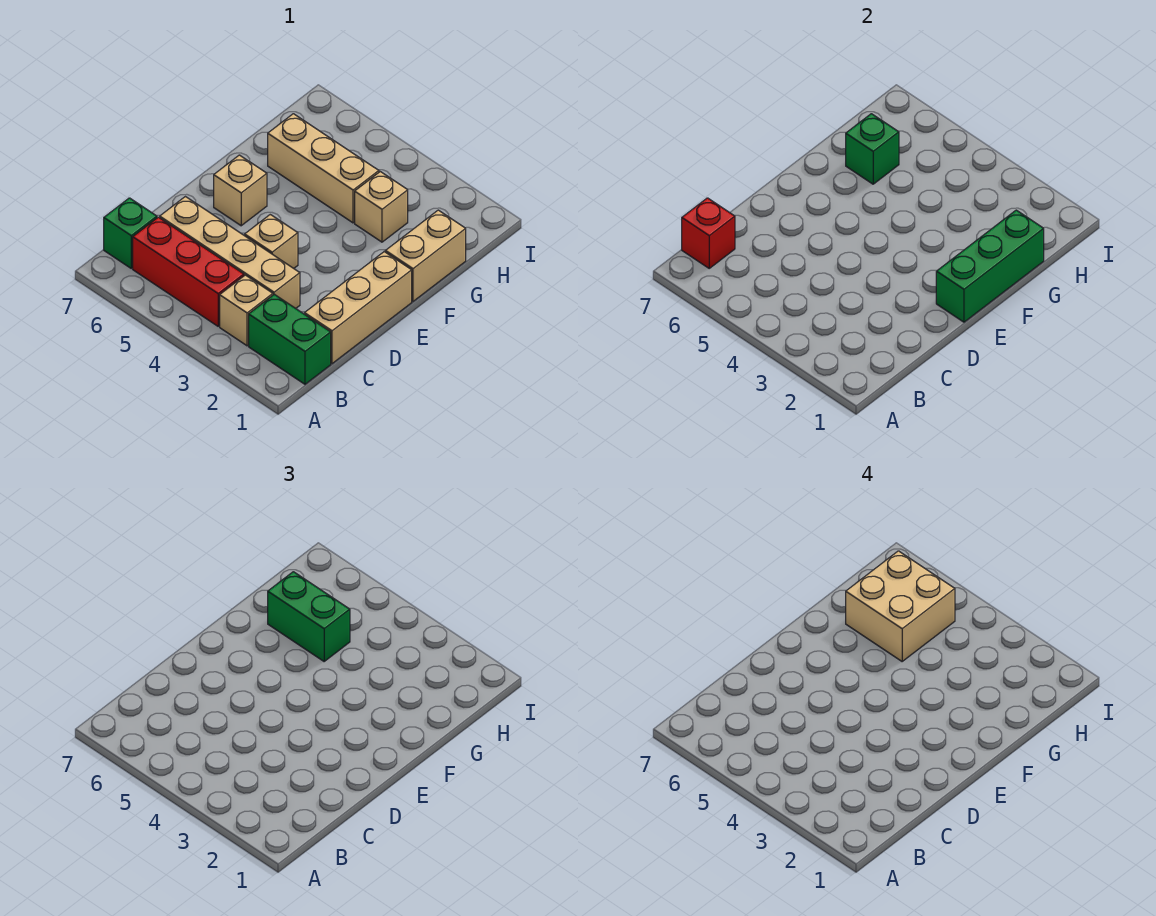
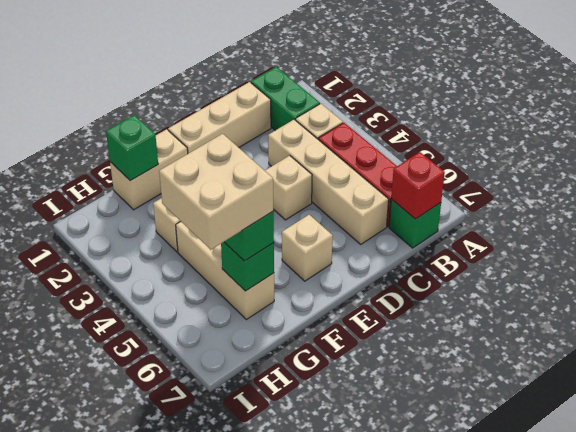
green 1x3 brick [936,210,1044,322] -> green 1x1 brick [106,115,158,181]

